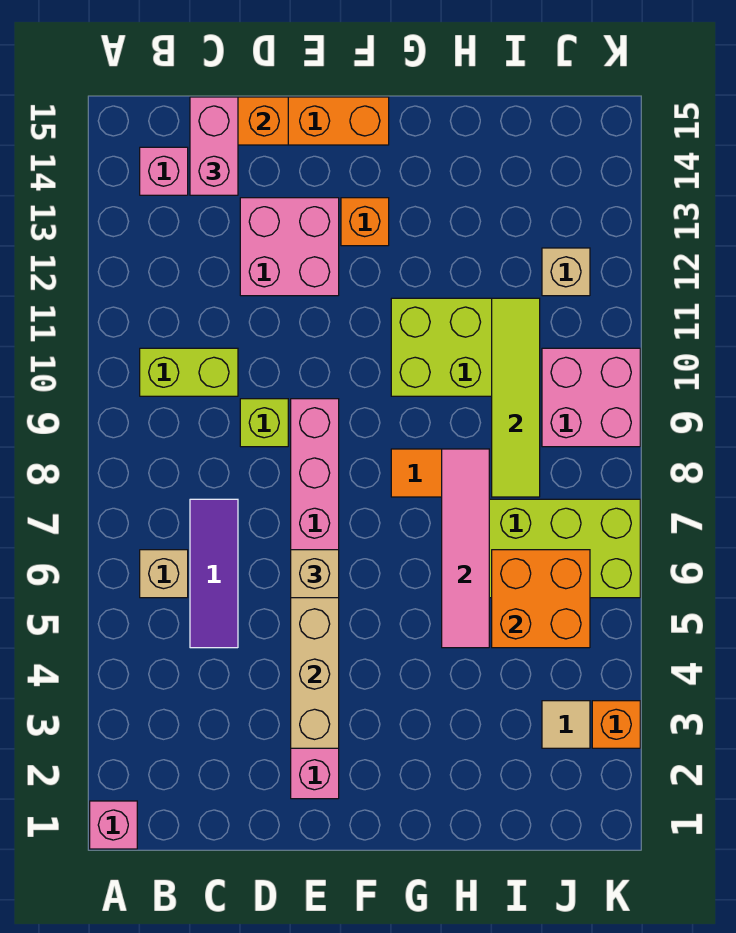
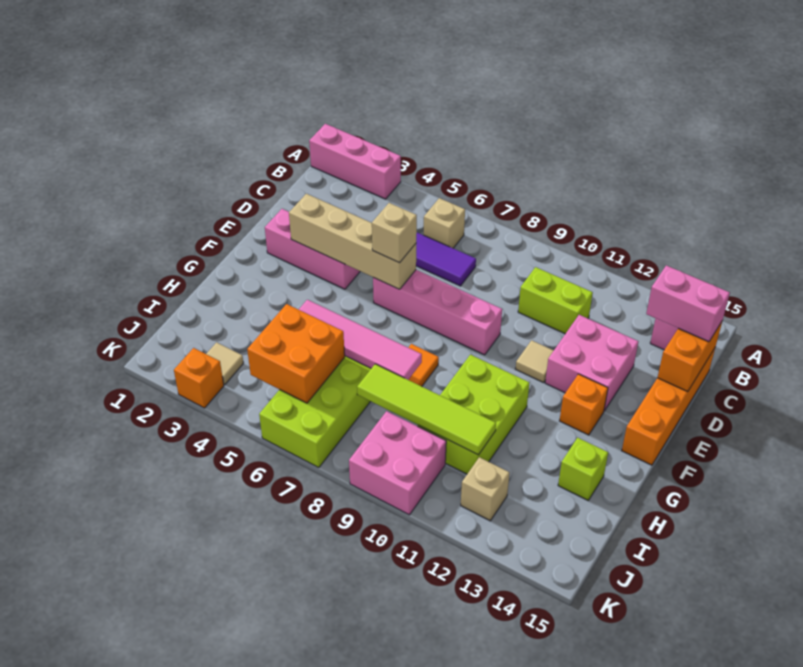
pink 1x1 brick [90,801,137,849] -> pink 1x3 brick [309,124,401,199]
lime 1x2 brick [140,348,238,396] -> lime 1x2 brick turned to [518,267,593,334]
lime 1x1 brick [240,399,288,447] -> lime 1x1 brick moved to [558,438,608,500]
none -> tan 1x1 tile [516,340,554,383]

